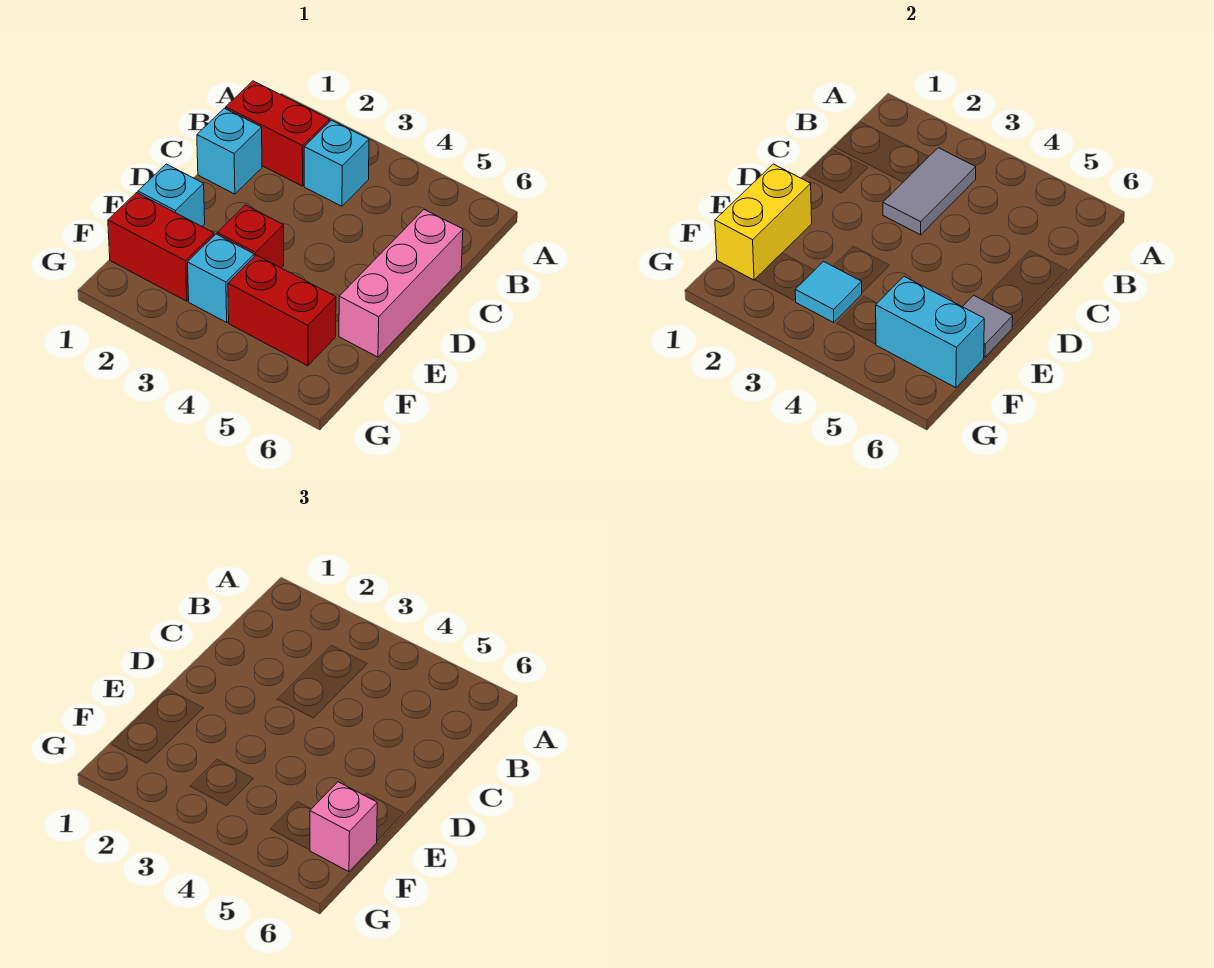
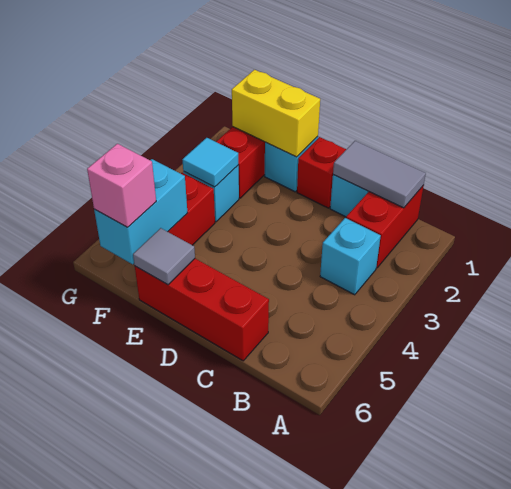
grey 1x2 tile [883,148,976,235] -> grey 1x2 tile moved to [333,141,426,208]
pink 1x3 brick [339,210,463,357] -> red 1x3 brick [135,259,269,361]
red 1x1 brick [217,205,284,268] -> red 1x1 brick moved to [297,137,346,208]

